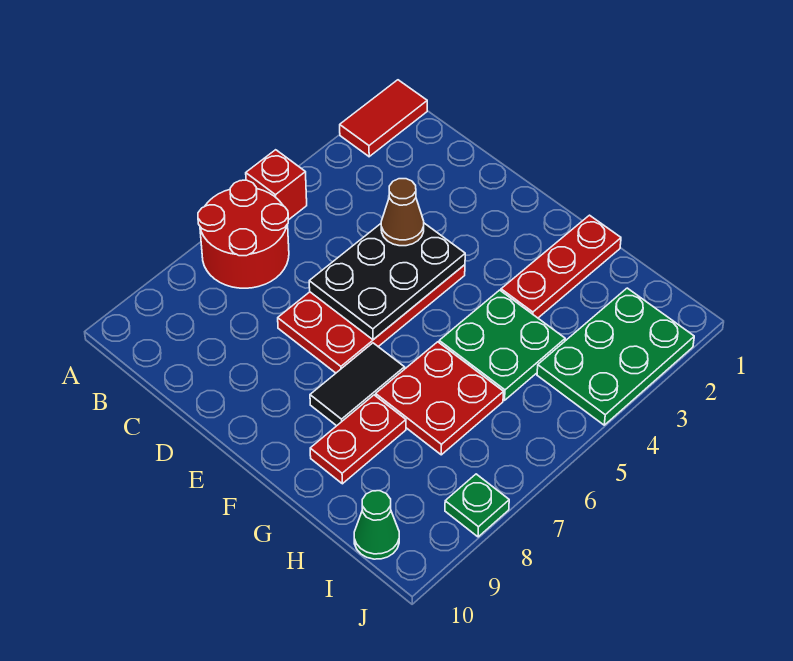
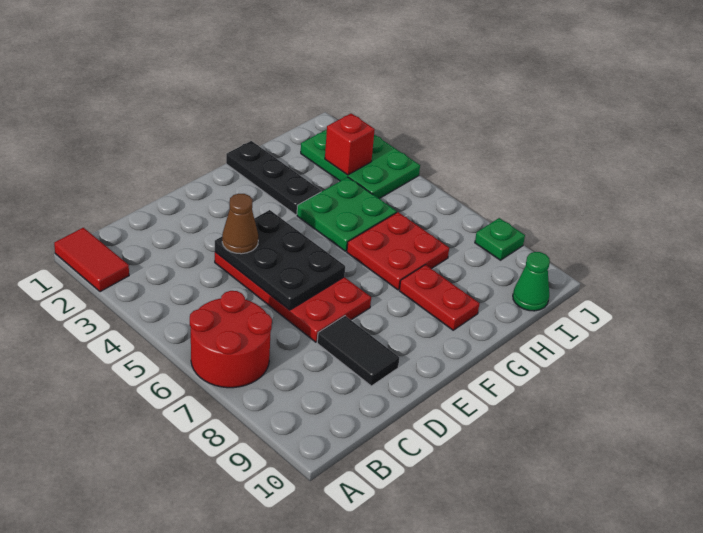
red 1x1 brick [246,150,307,220] -> red 1x1 brick moved to [325,114,375,175]
black 1x2 tile [310,343,404,426] -> black 1x2 tile moved to [317,316,399,386]
red 1x3 plate [501,215,621,318] -> black 1x3 plate [226,141,321,215]

